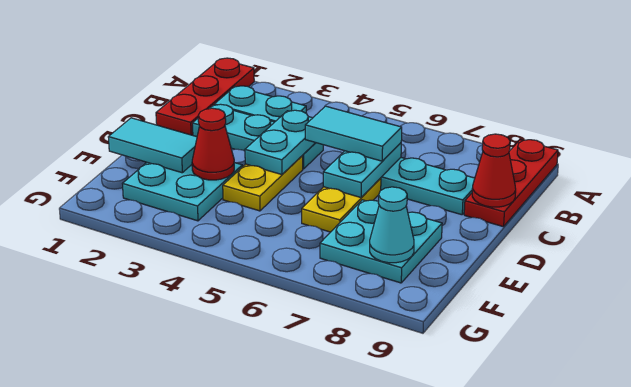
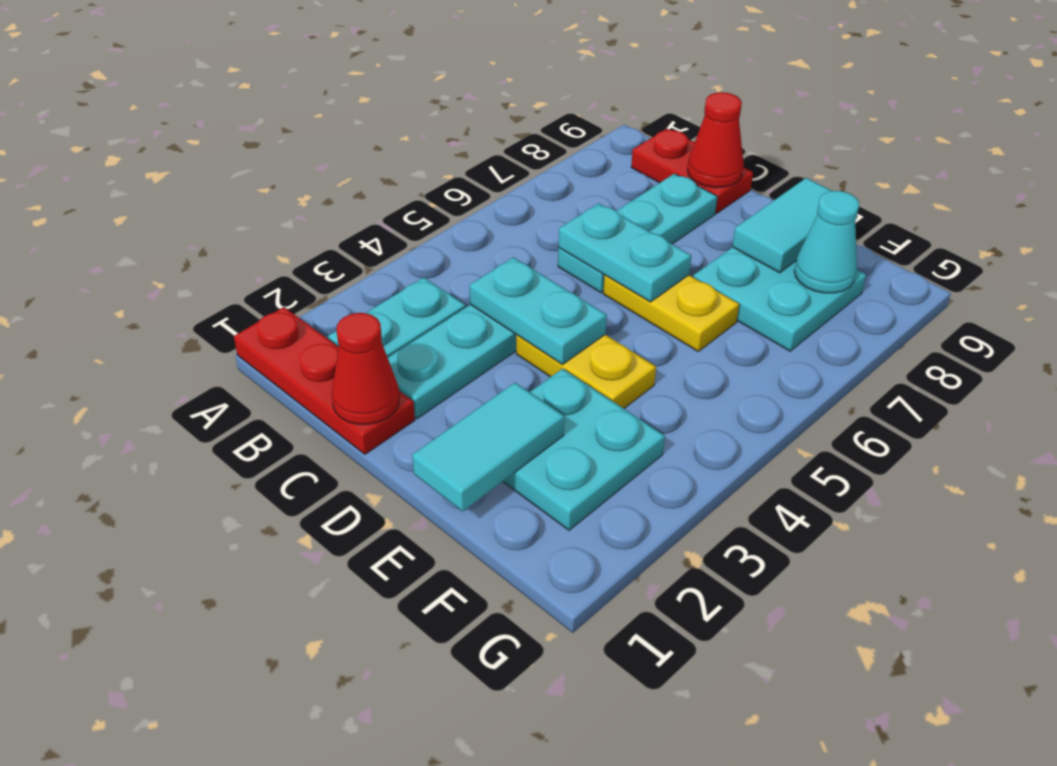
red 1x3 plate [464,140,558,227] -> red 1x2 plate [631,129,753,213]
cyan 1x2 tile [305,106,402,161] -> cyan 1x2 tile moved to [732,178,832,273]
red 1x1 cone [192,108,234,180] -> red 1x1 cone moved to [331,313,400,424]

